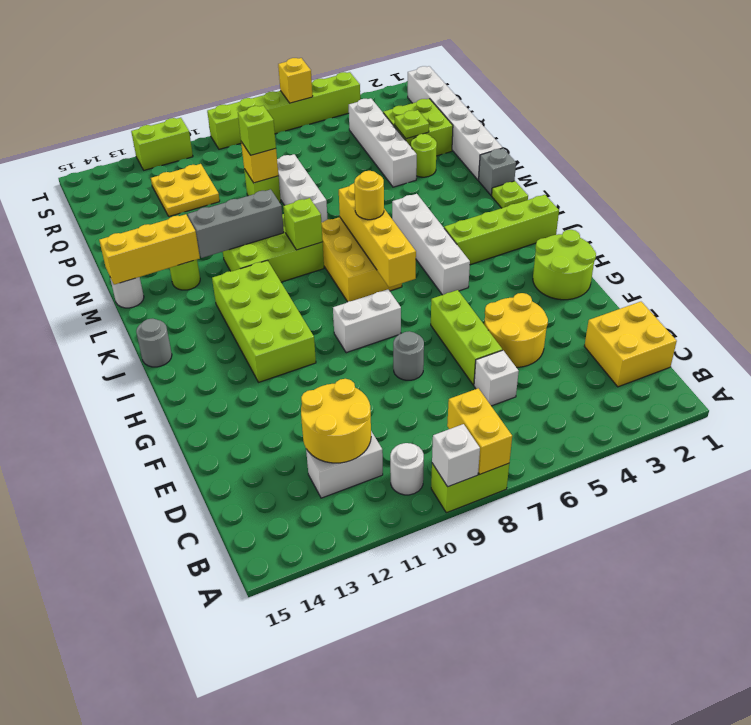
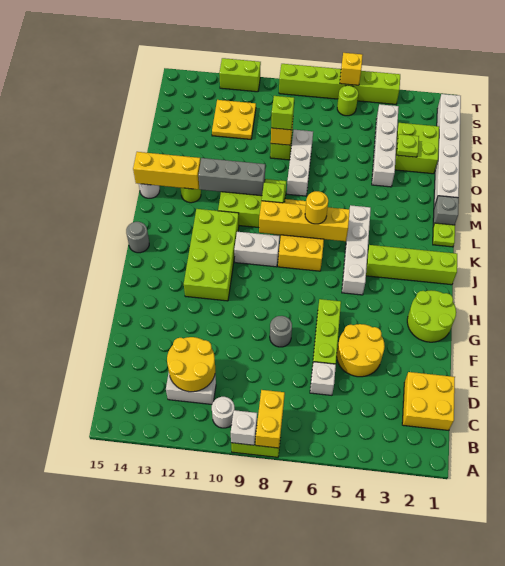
white 1x2 brick [333,289,401,353] -> white 1x2 brick moved to [234,232,280,267]
yellow 1x4 brick [339,183,416,287] -> yellow 1x4 brick turned to [259,201,350,241]
lime 1x1 round brick [411,134,437,177] -> lime 1x1 round brick moved to [337,85,358,116]

